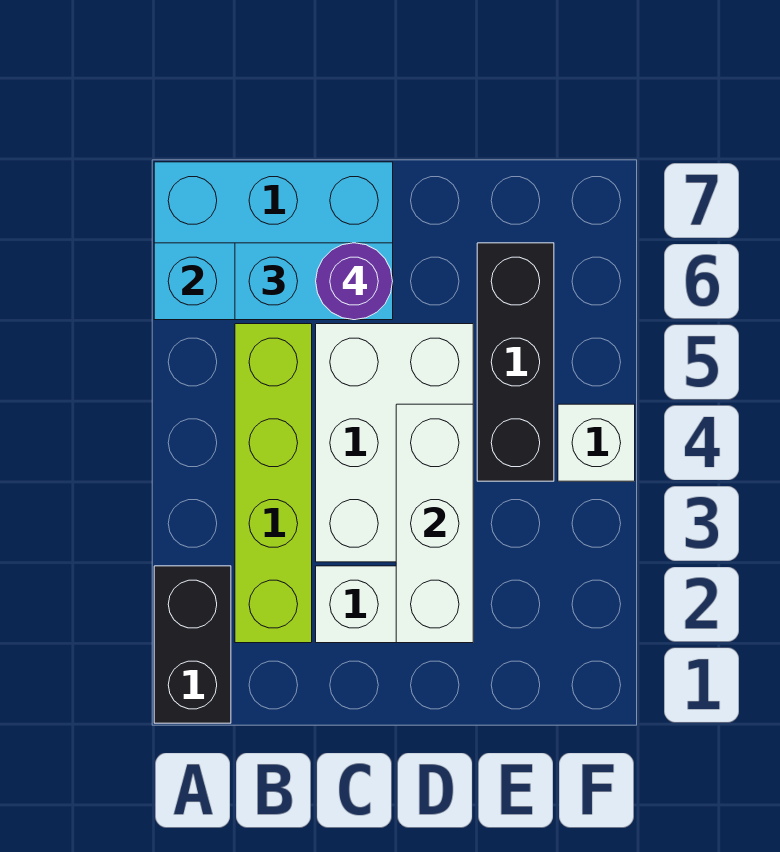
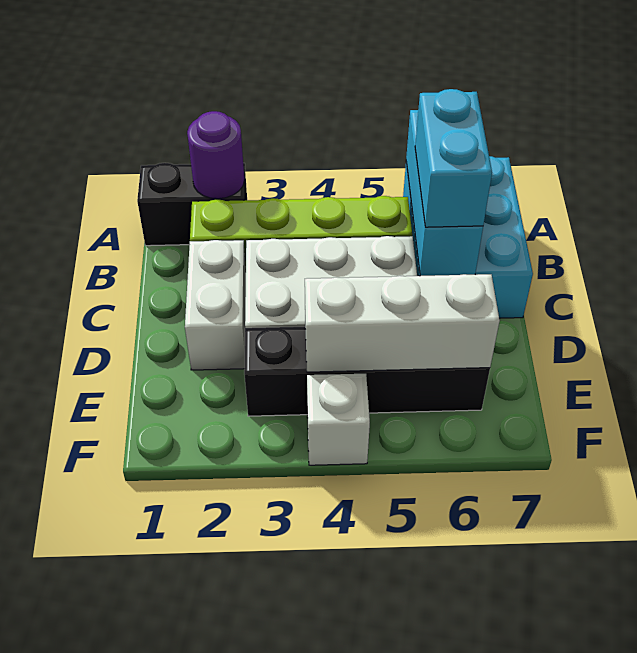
purple 1x1 round brick [316,243,393,320] -> purple 1x1 round brick moved to [187,111,244,199]
white 1x3 brick [396,404,473,643] -> white 1x3 brick moved to [305,274,500,372]
black 1x3 brick [477,243,554,481] -> black 1x4 brick [244,327,490,416]

